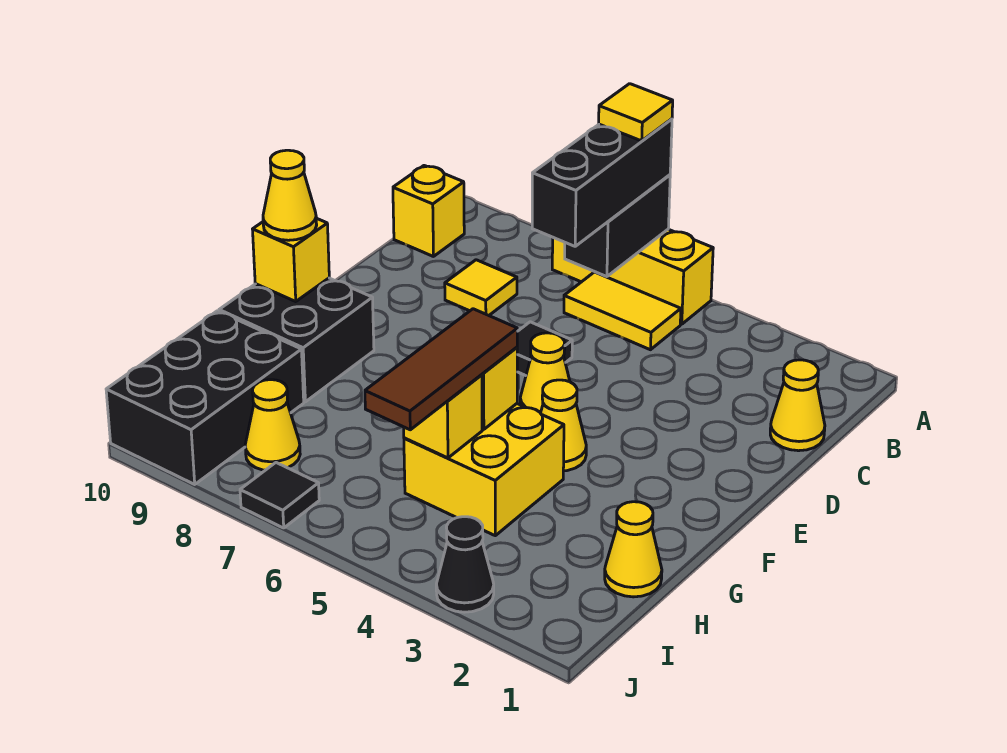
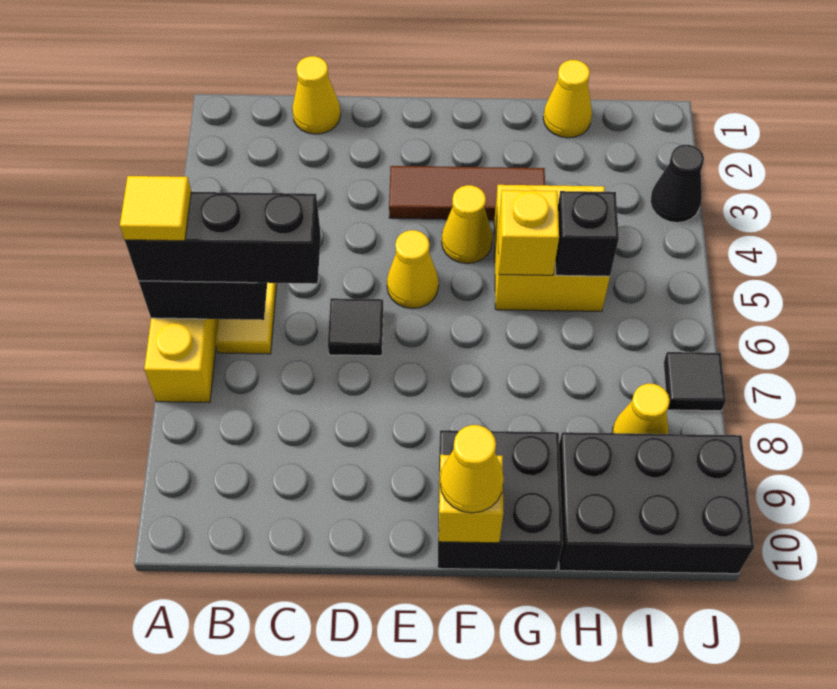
yellow 1x1 brick [393,166,464,257] -> none
yellow 1x1 tile [445,260,517,315] -> none
brown 1x3 tile [365,309,517,430] -> brown 1x3 tile moved to [389,166,545,220]
yellow 1x1 brick [404,375,482,458] -> black 1x1 brick [555,191,619,276]

